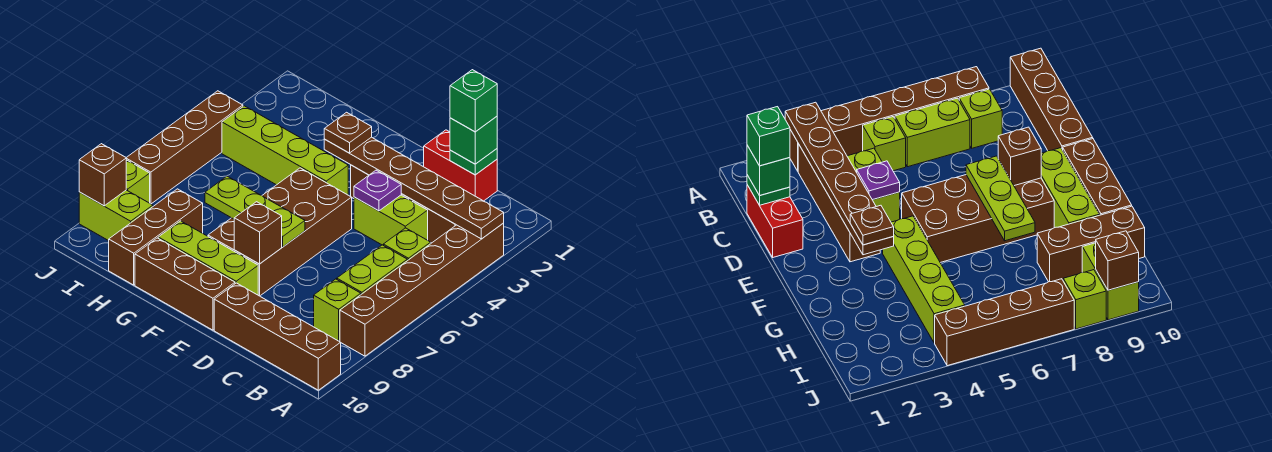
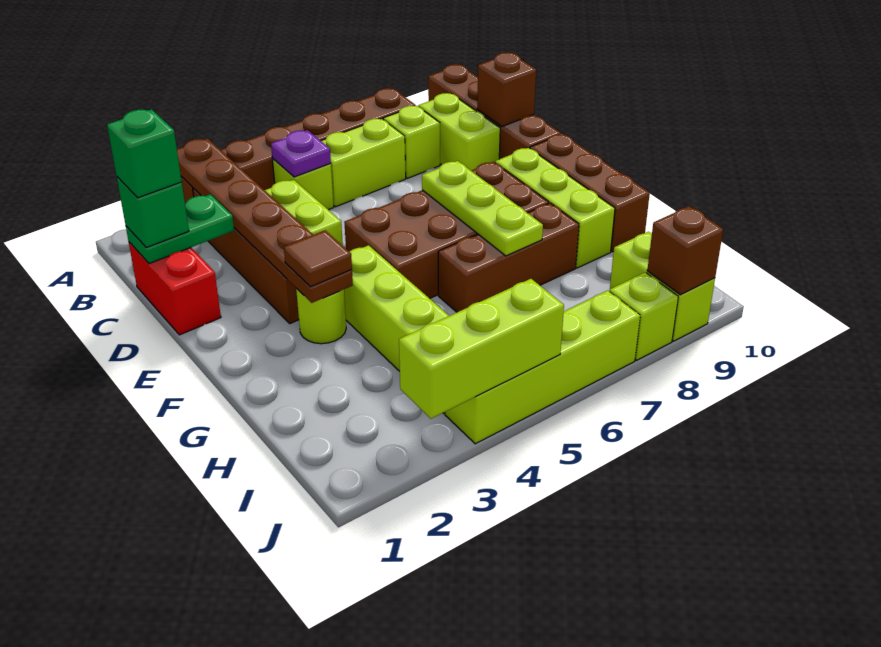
none -> lime 1x2 brick [418,93,500,170]
green 1x1 plate [450,149,497,175] -> green 1x2 plate [126,194,234,264]
purple 1x1 plate [354,170,401,211] -> purple 1x1 plate moved to [271,130,331,177]
brown 1x1 brick [234,202,282,264] -> brown 1x1 brick moved to [477,52,536,127]
none -> lime 1x1 round brick [296,288,346,344]
brown 1x1 plate [324,112,372,153] -> brown 1x1 tile [284,230,352,287]
brown 1x3 brick [109,189,203,285] -> brown 1x3 brick moved to [438,203,579,312]
none -> lime 1x3 brick [399,279,564,419]
brown 1x4 brick [126,91,243,204] -> lime 1x4 brick [445,290,640,444]

